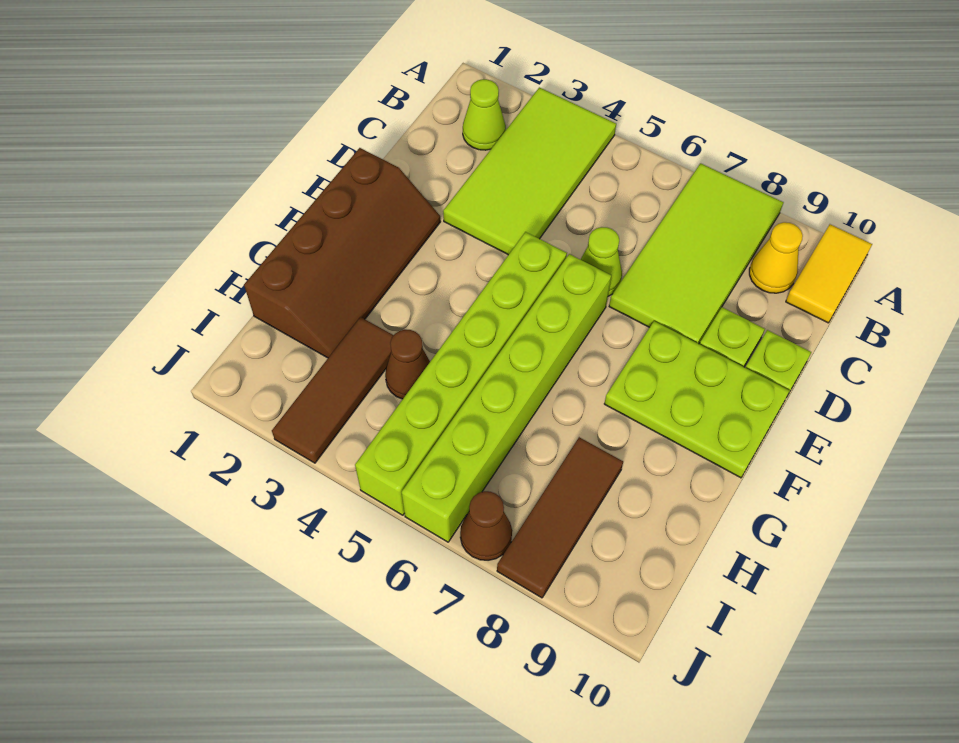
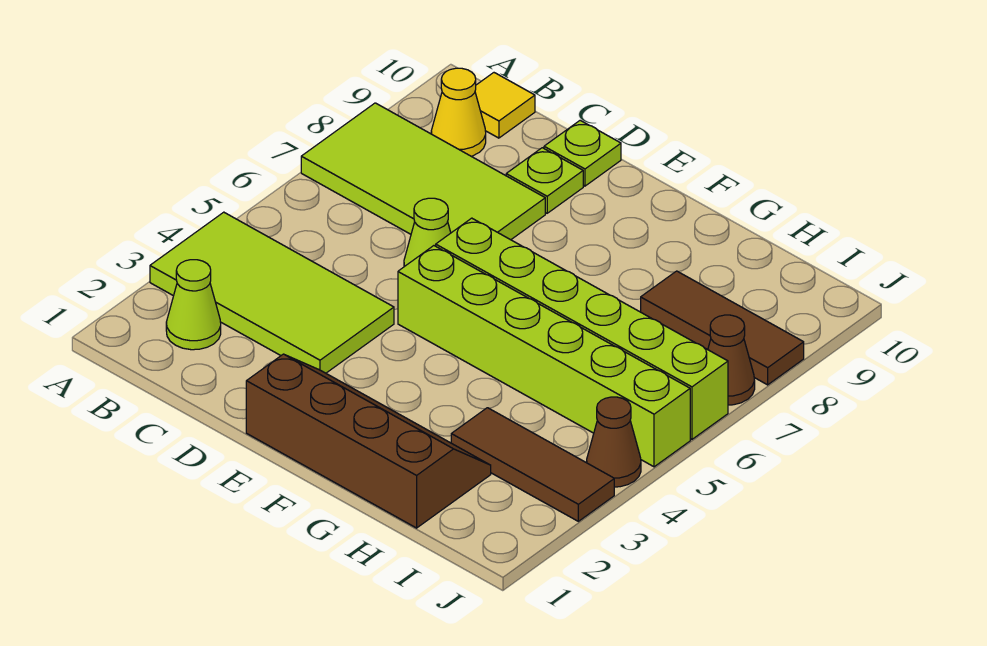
yellow 1x2 tile [786,224,872,323] -> yellow 1x1 tile [475,73,535,138]
lime 2x3 plate [604,321,789,478] -> none
brown 1x1 cone [385,330,430,399] -> brown 1x1 cone moved to [587,397,641,487]

